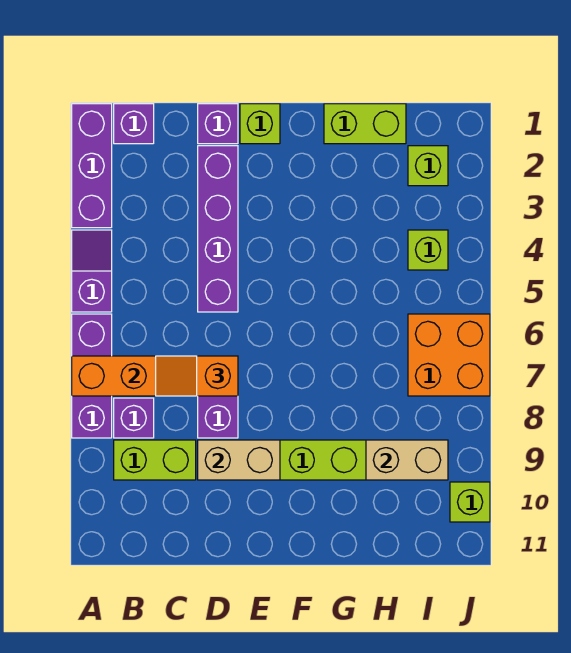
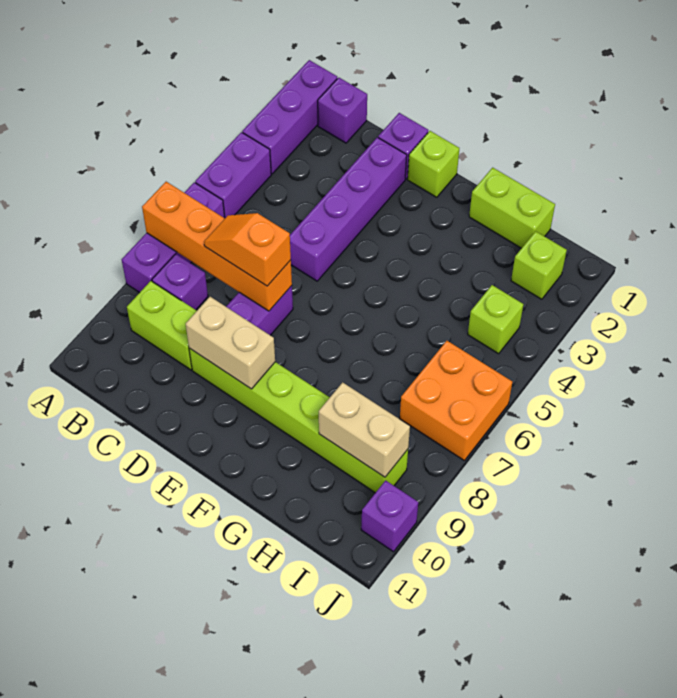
purple 1x2 slope [72,230,112,312] -> purple 1x2 brick [195,132,271,218]
lime 1x1 brick [450,482,490,522] -> purple 1x1 brick [361,480,418,552]

